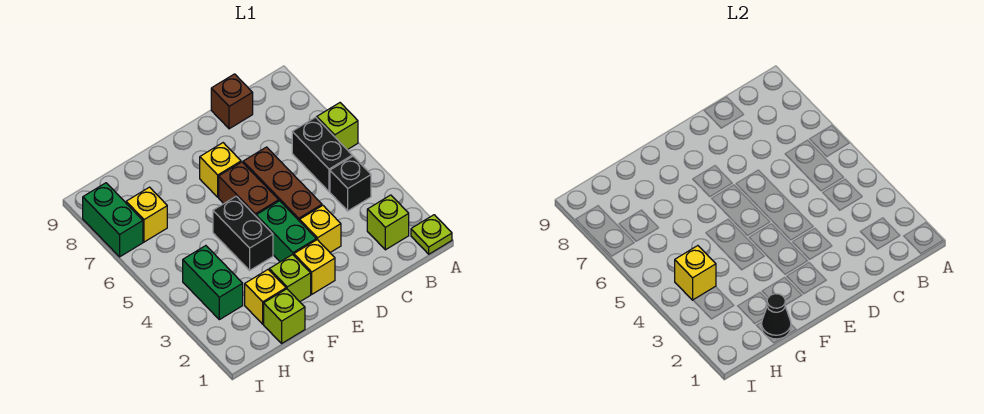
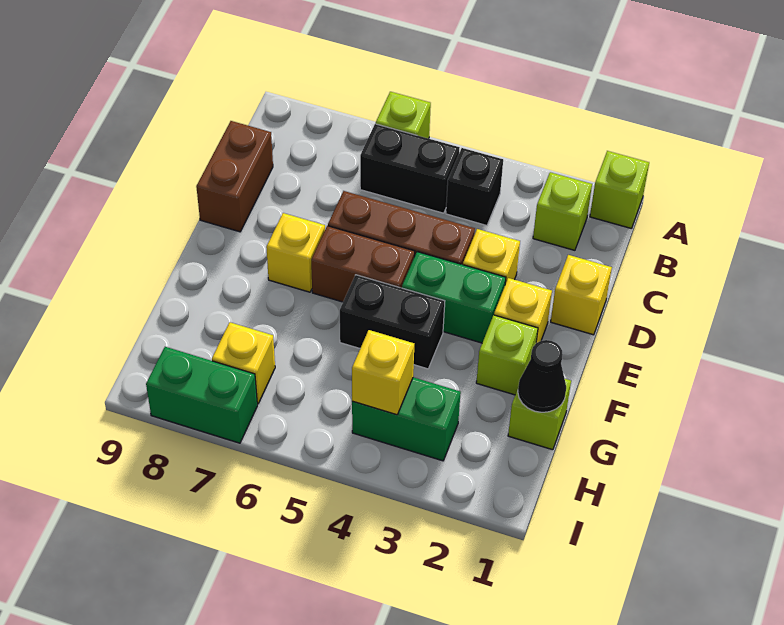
lime 1x1 plate [411,215,452,254] -> lime 1x1 brick [590,151,649,229]
brown 1x1 brick [211,74,253,129] -> brown 1x2 brick [196,121,273,232]
yellow 1x1 brick [245,270,286,324] -> yellow 1x1 brick moved to [551,255,612,335]

